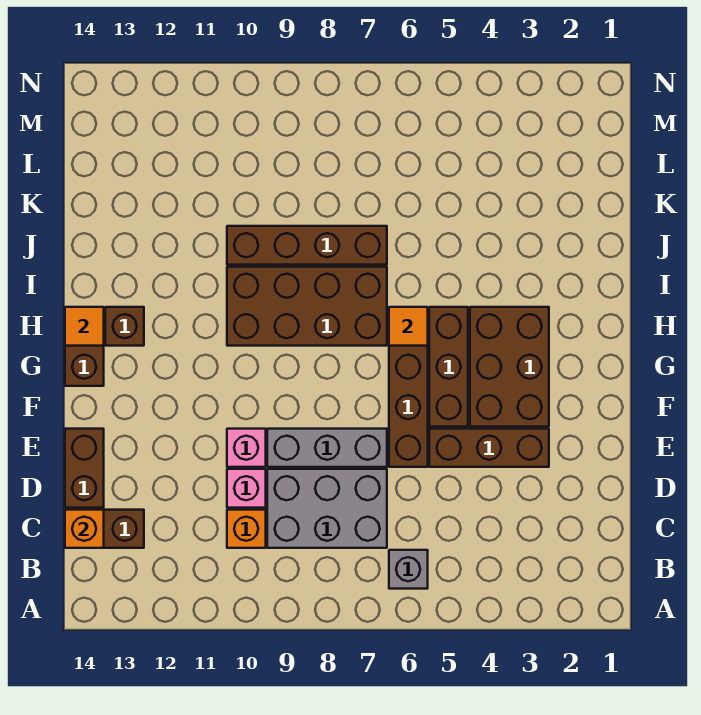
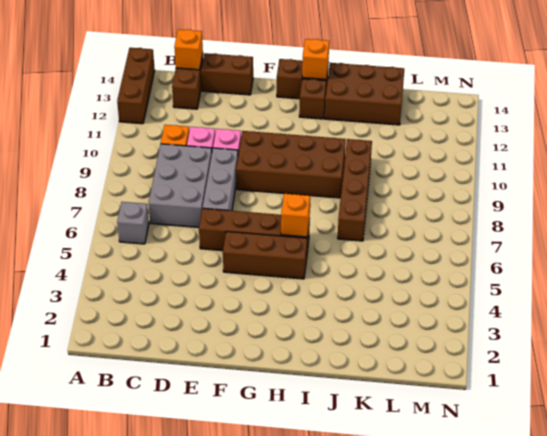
brown 1x3 brick [429,429,549,467] -> brown 1x3 brick moved to [117,48,155,124]
brown 2x3 brick [470,307,549,427] -> brown 2x3 brick moved to [325,63,404,125]
orange 1x1 tile [389,307,428,346] -> orange 1x1 brick [281,194,310,237]
brown 2x4 brick [227,267,387,346] -> brown 2x4 brick turned to [236,131,346,198]
orange 1x1 tile [65,307,104,346] -> orange 1x1 brick [302,39,329,79]

